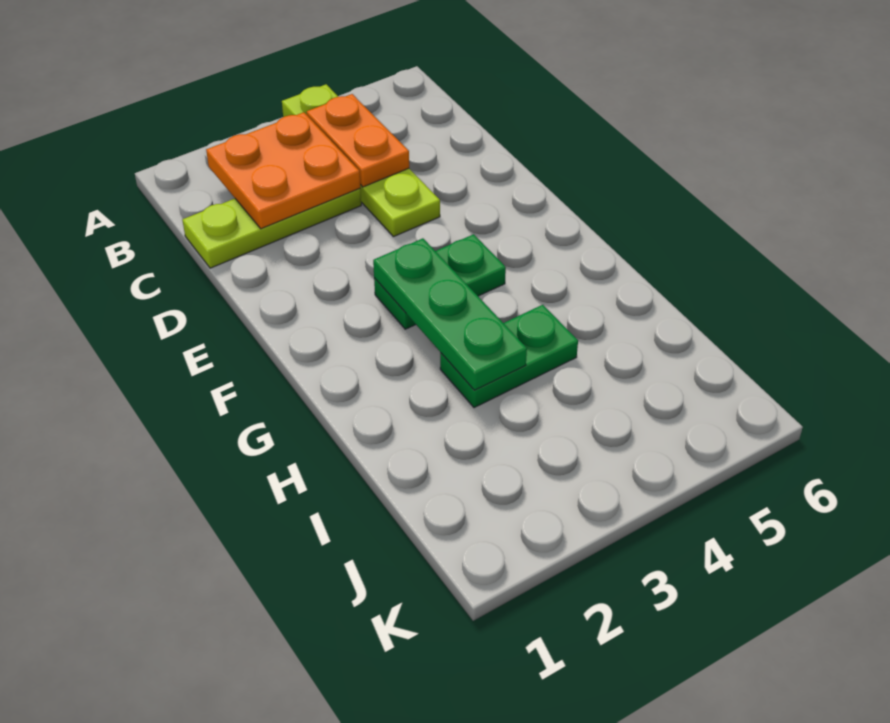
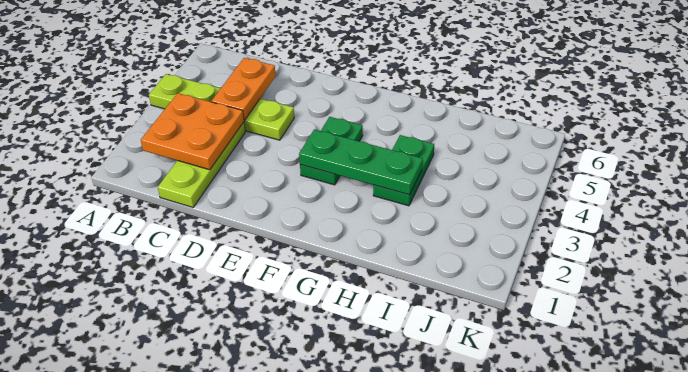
orange 1x2 plate [307,94,409,187] -> orange 1x2 plate turned to [212,58,276,120]

